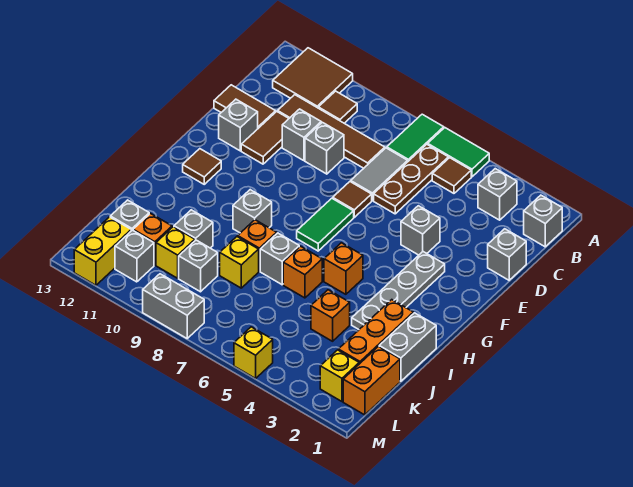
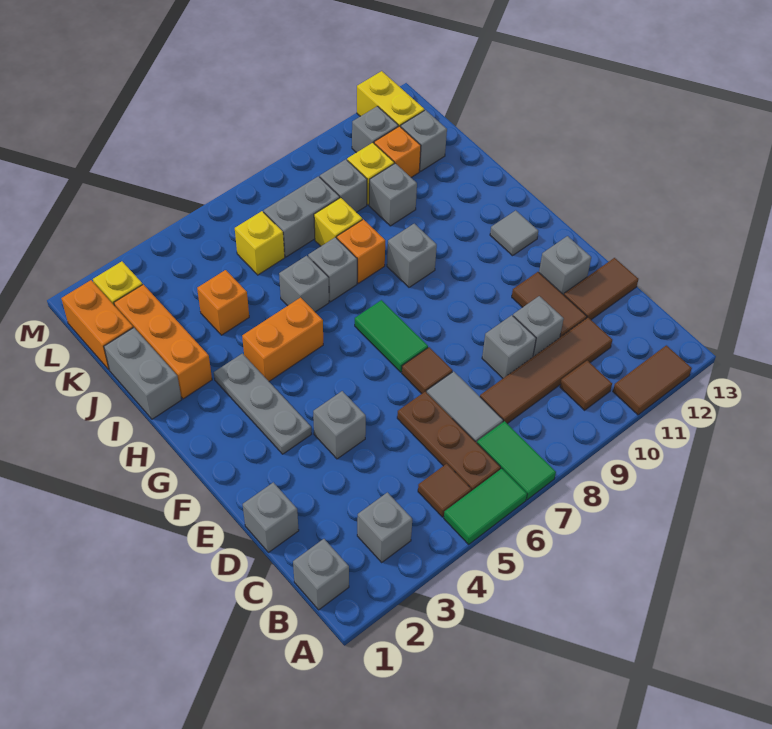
brown 2x2 tile [273,48,353,108] -> brown 1x2 tile [613,345,692,415]
grey 1x4 plate [352,252,445,329] -> grey 1x3 plate [214,353,311,454]
brown 1x1 tile [183,149,221,184] -> grey 1x1 tile [490,210,538,256]
orange 1x1 brick [324,243,363,294] -> orange 1x2 brick [242,298,323,381]
orange 1x1 brick [283,246,322,298] -> grey 1x1 brick [279,256,329,312]
yellow 1x1 brick [234,327,273,378] -> yellow 1x1 brick moved to [235,211,285,275]
grey 1x2 brick [143,274,204,338] -> grey 1x2 brick moved to [263,176,340,257]

